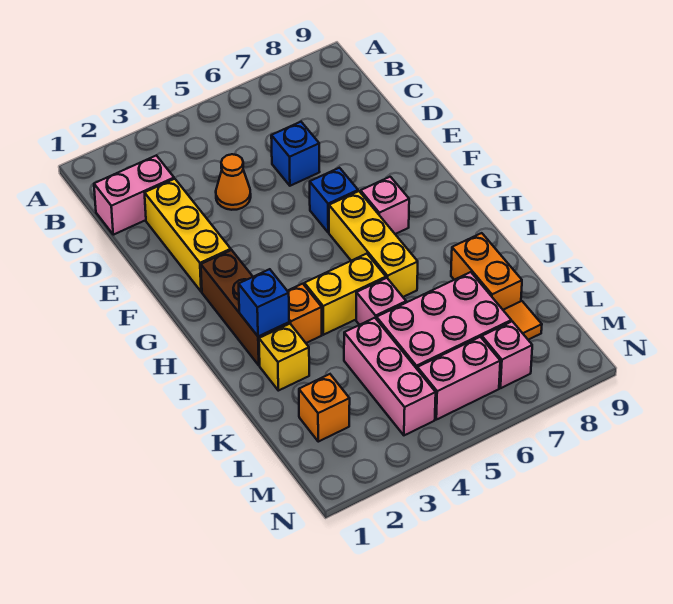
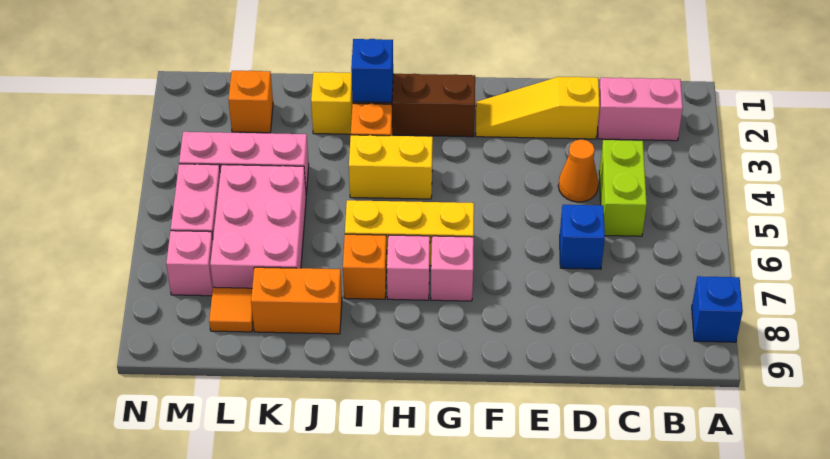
pink 1x2 brick [94,155,174,235] -> pink 1x2 brick turned to [598,78,683,141]
none -> lime 1x2 brick [599,140,647,236]
yellow 1x3 brick [145,179,231,292] -> yellow 1x3 slope [476,77,600,139]
blue 1x1 brick [310,168,358,232] -> blue 1x1 brick moved to [692,276,743,342]
yellow 1x2 brick [304,254,386,335] -> yellow 1x2 brick turned to [349,135,433,199]
none -> orange 1x1 brick [343,234,387,299]
pink 1x1 brick [356,278,406,325] -> pink 1x1 brick moved to [387,235,430,300]

